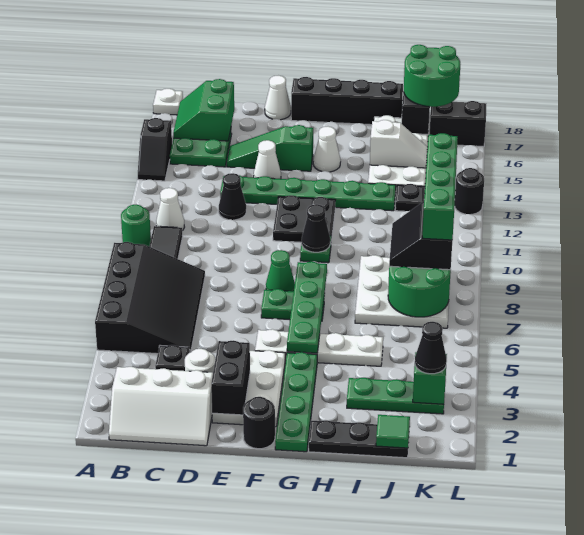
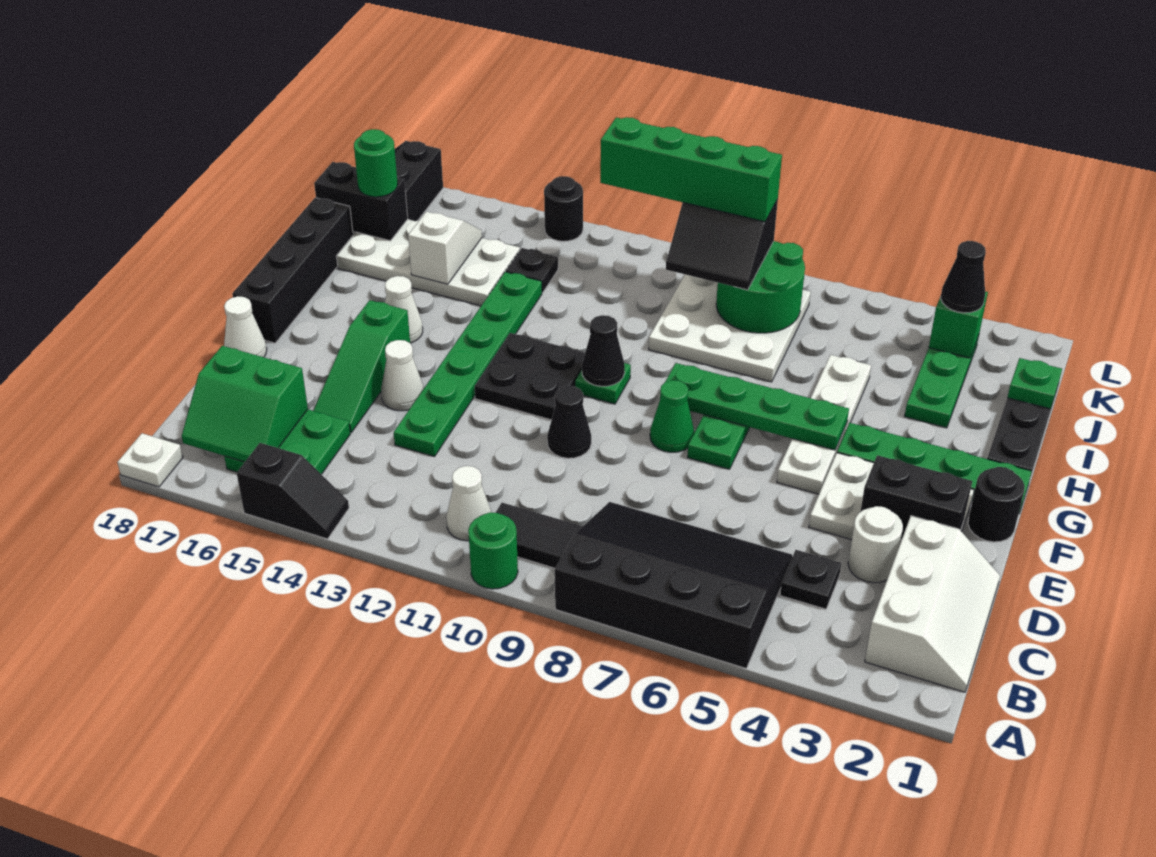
black 1x1 cone [219,173,246,220] -> black 1x1 cone moved to [547,386,591,458]
green 1x1 tile [376,415,410,448] -> green 1x1 plate [1007,358,1062,409]
green 2x2 round brick [404,45,460,107] -> green 1x1 round brick [354,129,398,197]

